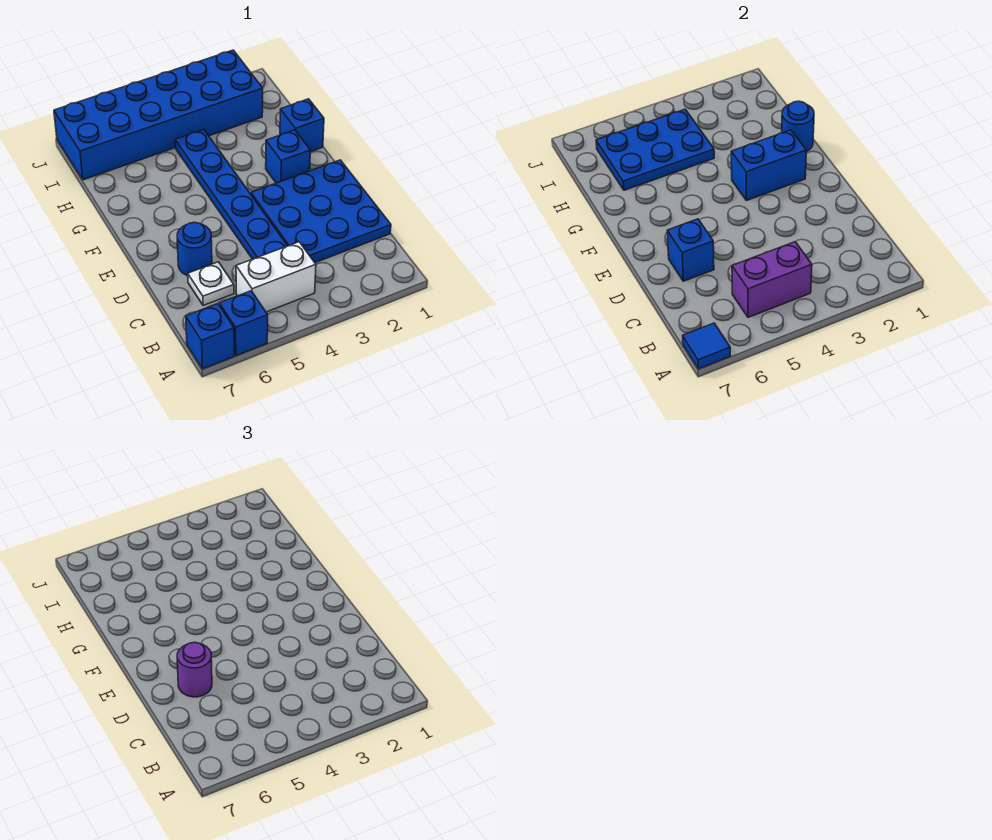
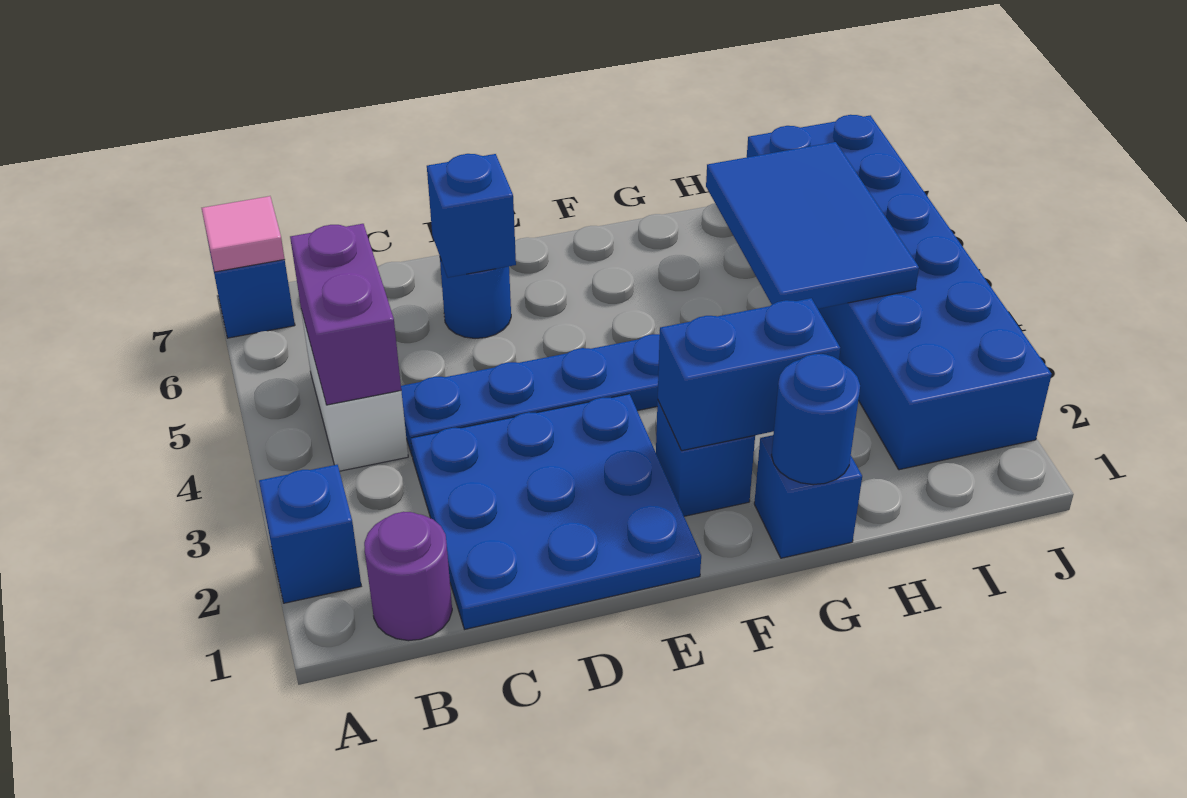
blue 1x1 brick [220,291,268,356] -> blue 1x1 brick moved to [259,465,361,603]
blue 1x1 tile [683,323,730,369] -> pink 1x1 tile [202,196,285,272]
white 1x1 plate [188,262,234,305] -> none
purple 1x1 round brick [177,642,212,697] -> purple 1x1 round brick moved to [364,512,452,641]
blue 1x2 brick [731,130,806,201] -> blue 1x2 brick turned to [658,298,840,451]
blue 2x3 plate [596,109,714,190] -> blue 2x3 tile [706,142,919,309]

